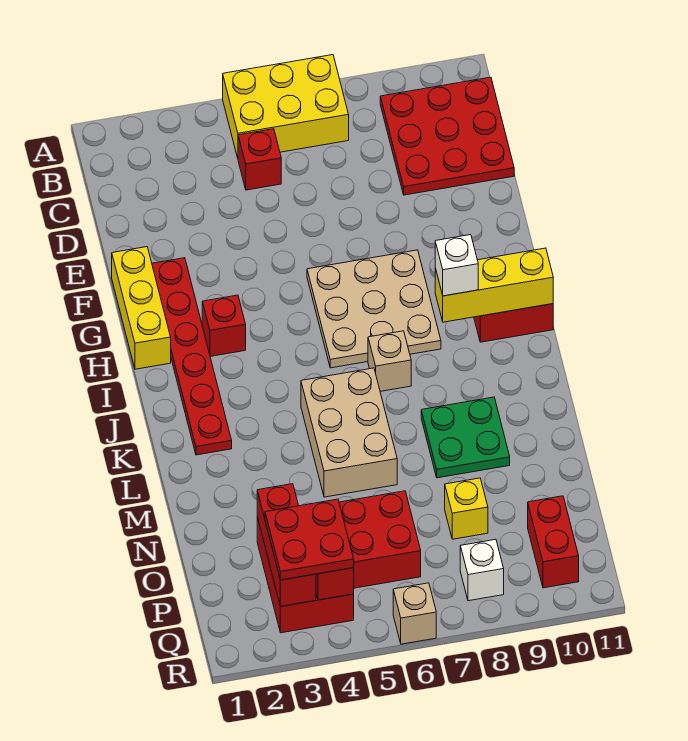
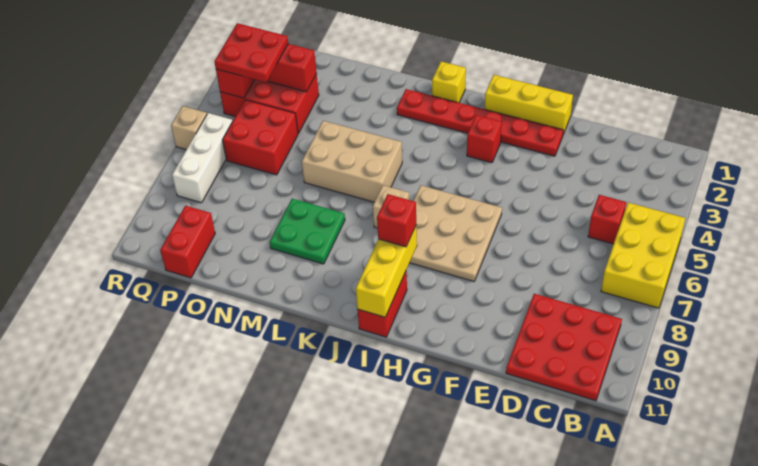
white 1x1 brick [435,235,478,296] -> red 1x1 brick [377,194,416,247]
yellow 1x1 brick [445,478,488,539] -> yellow 1x1 brick moved to [432,61,466,103]
red 1x2 brick [528,496,579,588] -> red 1x2 brick turned to [160,206,215,278]
white 1x1 brick [460,539,504,601] -> white 1x3 brick [172,113,233,203]

